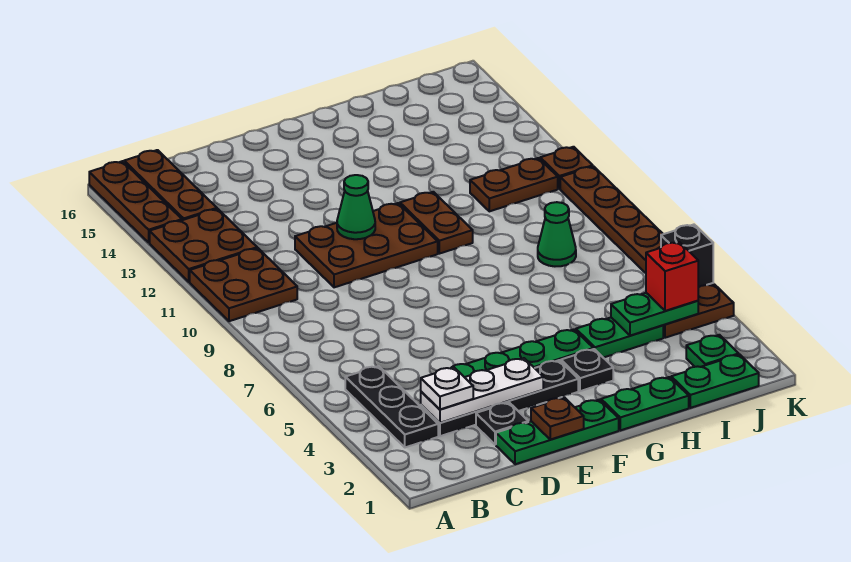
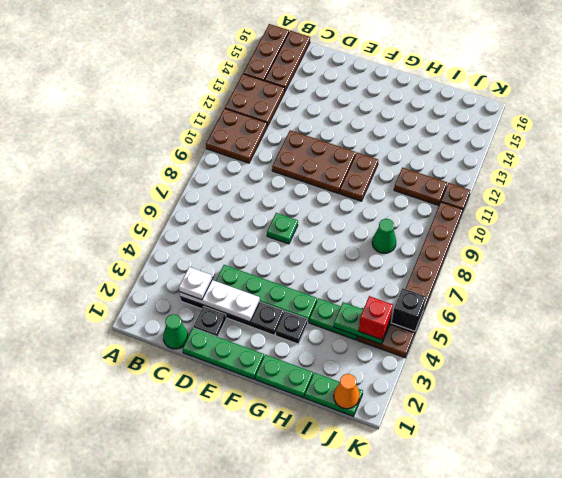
black 1x3 plate [345,366,438,447] -> none
brown 1x1 plate [531,397,584,440] -> none
green 1x1 cone [337,175,375,239] -> green 1x1 cone moved to [163,314,188,349]
none -> orange 1x1 cone [334,374,360,409]
green 1x1 plate [686,335,739,367] -> green 1x1 plate moved to [267,213,298,244]

